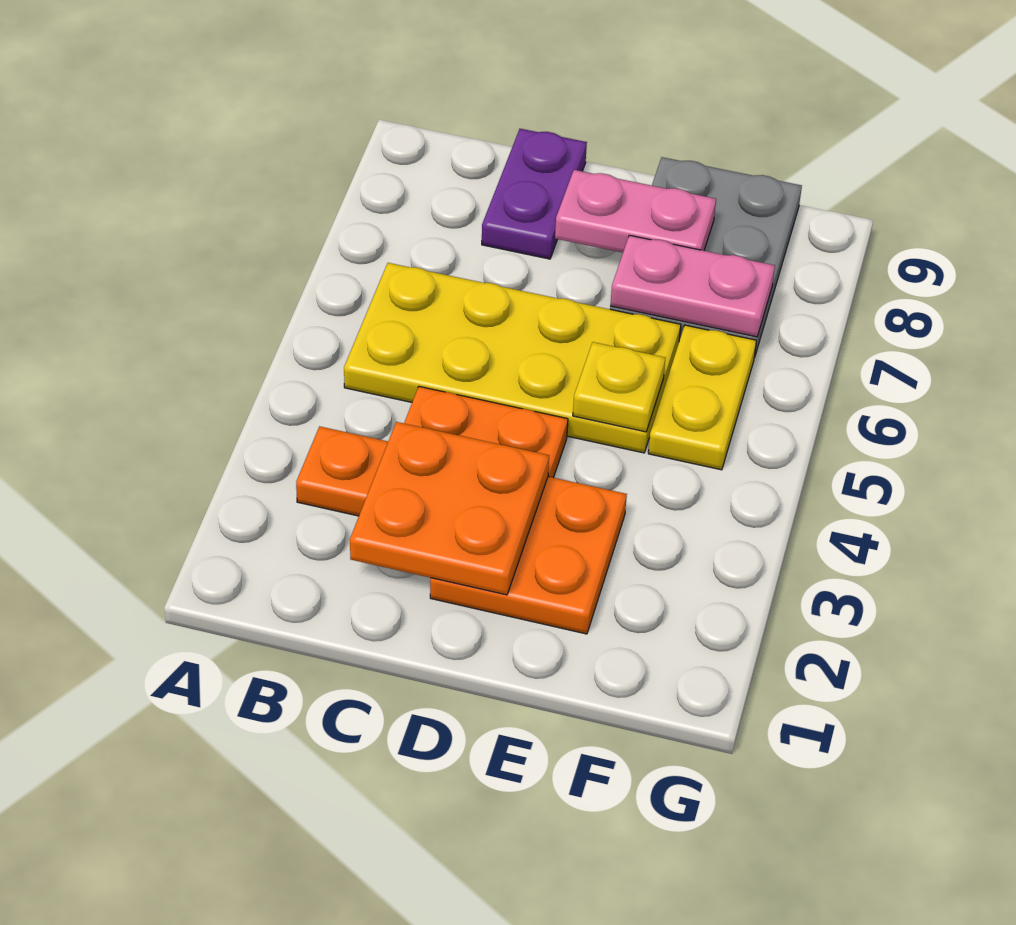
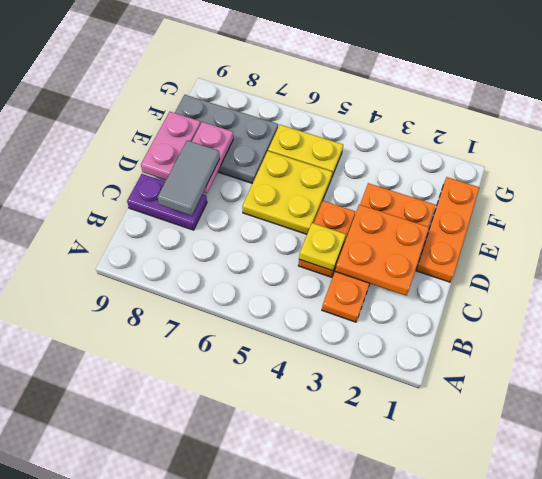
yellow 2x4 plate [344,263,681,453] -> yellow 2x2 plate [242,151,332,234]
none -> grey 1x2 tile [158,140,220,215]
none -> orange 1x3 plate [416,177,479,282]
yellow 1x1 plate [573,342,665,432] -> yellow 1x1 plate moved to [299,223,346,271]
pink 1x2 plate [610,235,775,337] -> pink 1x2 plate moved to [141,112,201,180]

